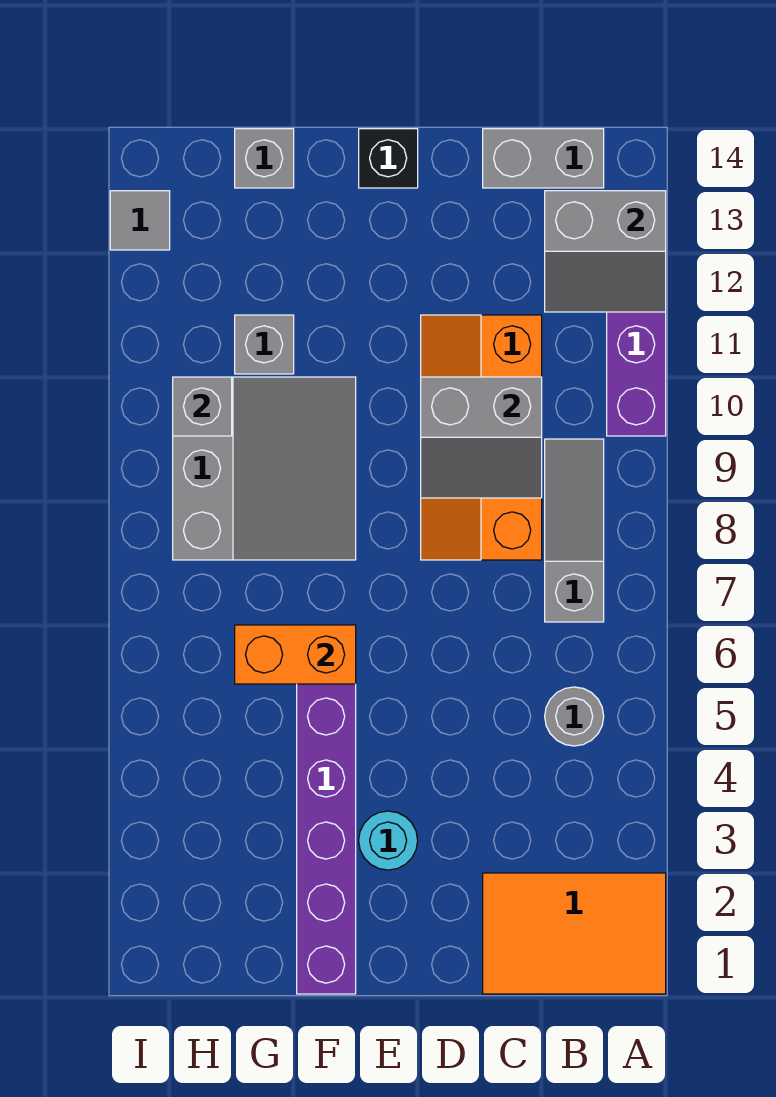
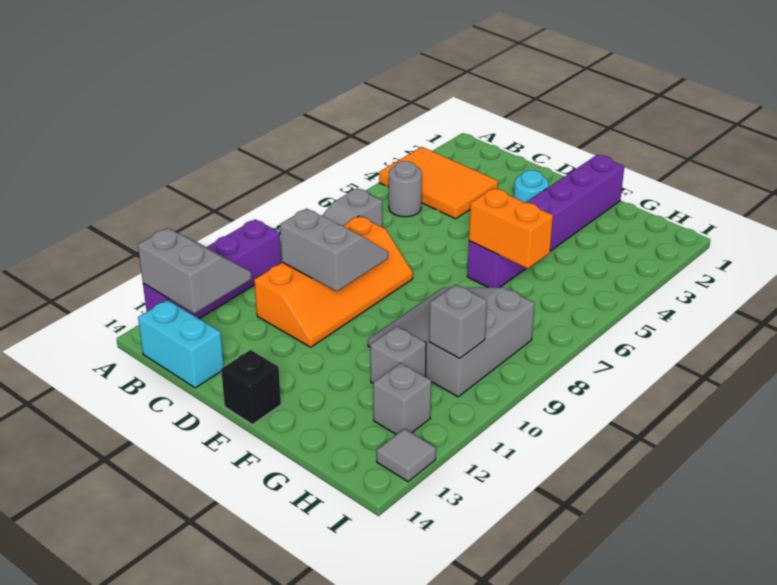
orange 2x3 tile [483,873,666,994] -> orange 2x3 tile moved to [379,147,498,219]
grey 1x2 brick [483,129,604,188] -> cyan 1x2 brick [138,300,224,388]
grey 1x1 brick [235,129,294,188] -> grey 1x1 brick moved to [373,363,431,435]

